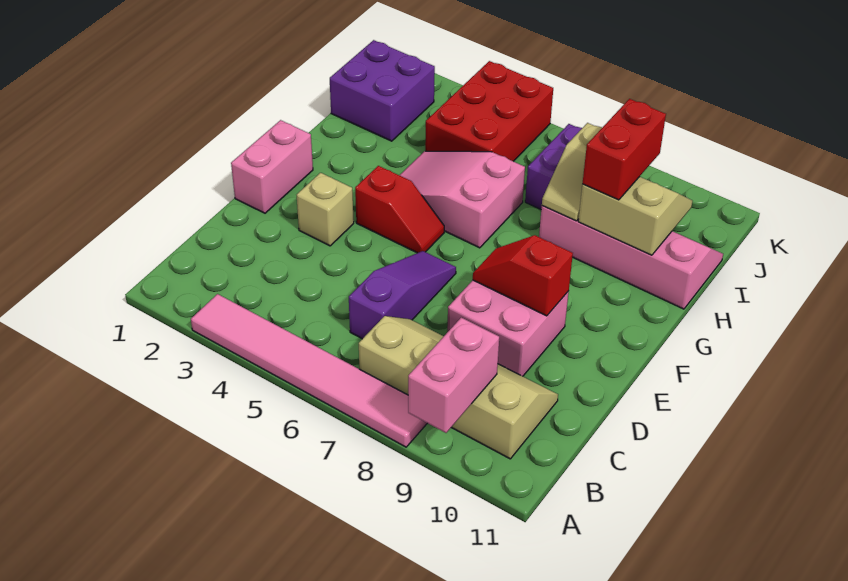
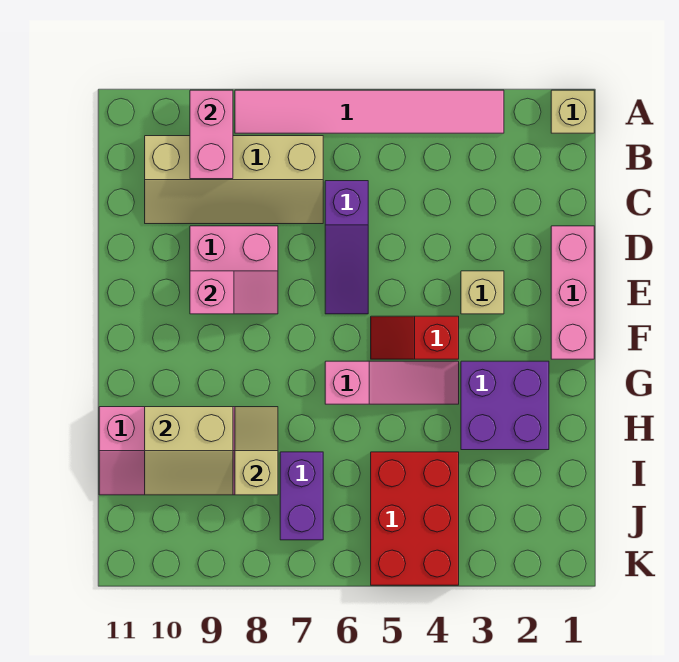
none -> tan 1x1 brick [551,90,594,133]
pink 1x2 brick [231,120,313,213] -> pink 1x3 brick [551,226,594,359]
red 1x2 slope [473,235,573,316] -> pink 1x2 slope [190,271,278,314]
pink 2x3 slope [399,151,525,248] -> pink 1x3 slope [325,361,459,404]
red 1x2 brick [583,99,666,200] -> none
purple 2x2 brick [330,40,435,141] -> purple 2x2 brick moved to [461,361,549,450]

